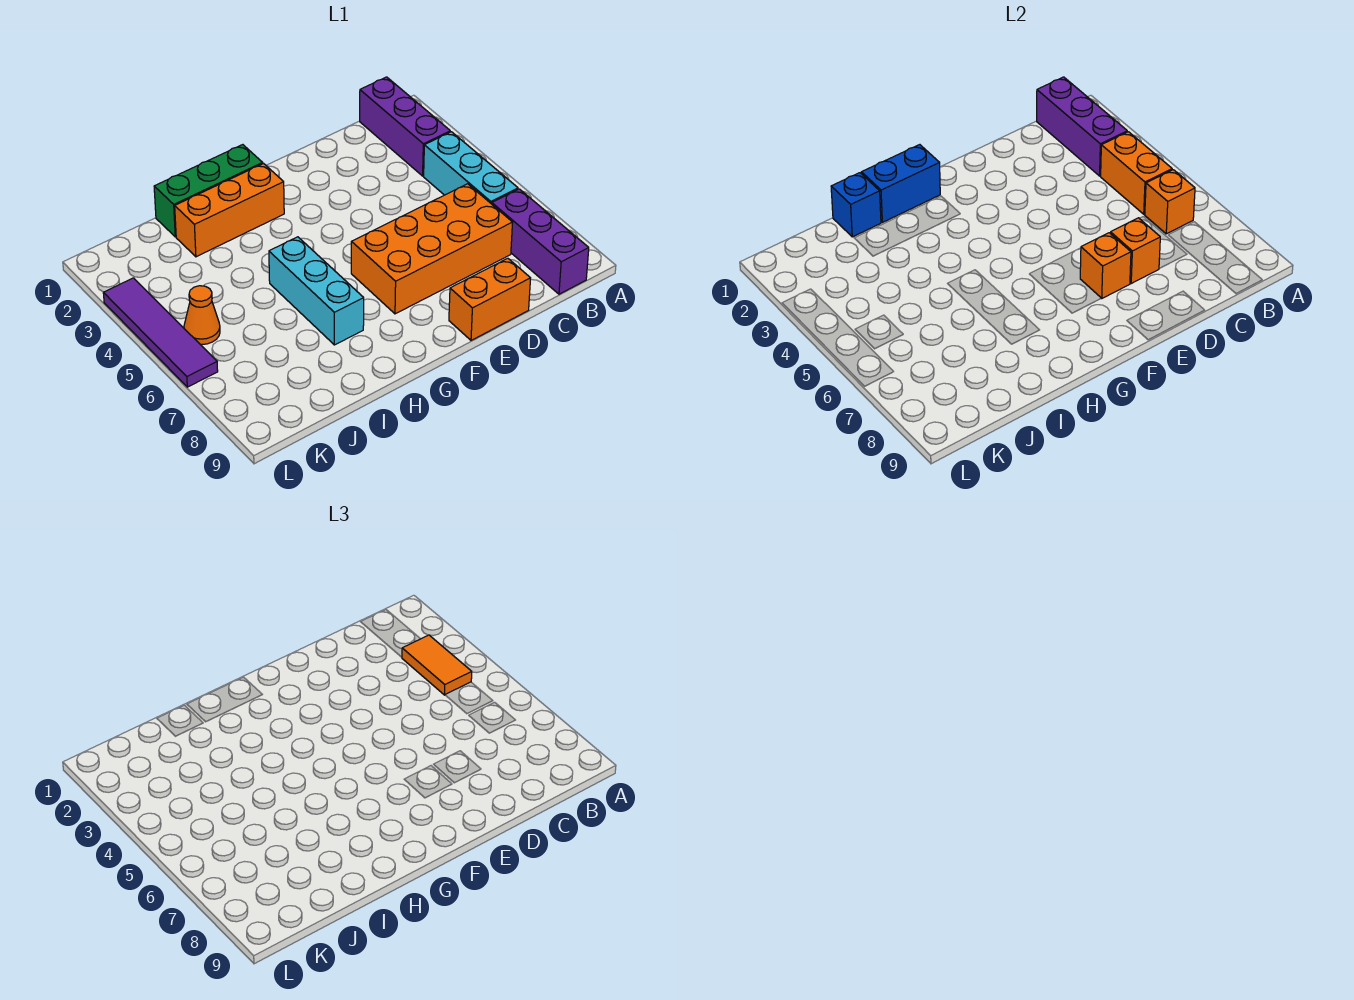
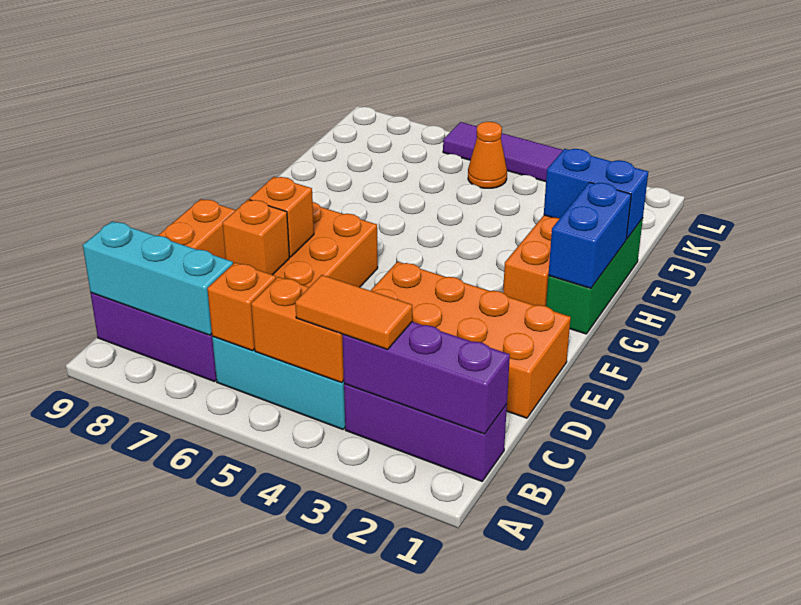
none -> orange 2x4 brick [371,262,571,418]
cyan 1x3 brick [269,237,364,345] -> cyan 1x3 brick moved to [83,221,233,335]
blue 1x1 brick [831,173,881,237] -> blue 1x2 brick [544,149,648,239]

